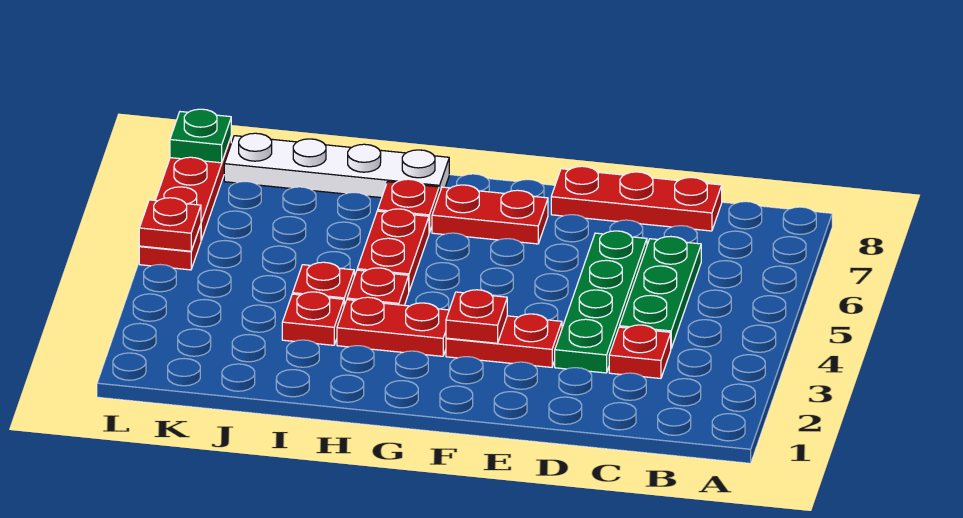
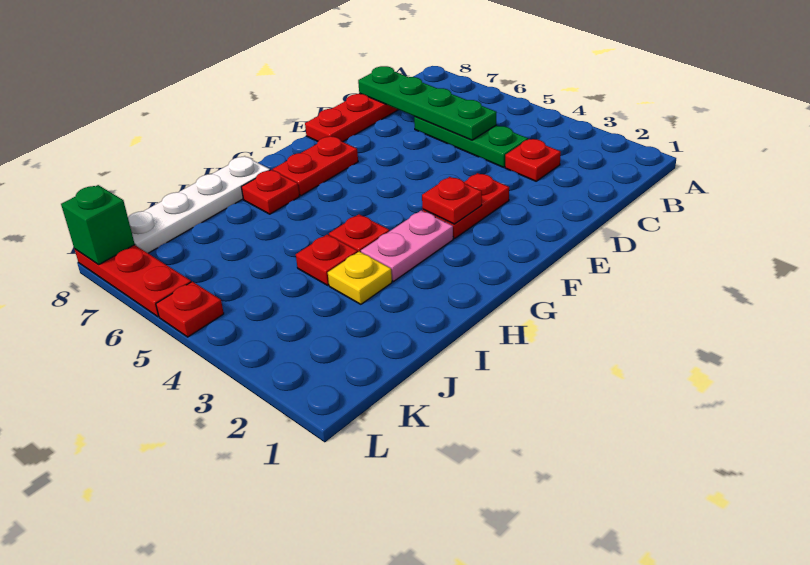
green 1x4 plate [555,231,647,373] -> green 1x4 plate moved to [358,66,496,140]
red 1x2 plate [337,297,449,356] -> pink 1x2 plate [361,211,453,281]
red 1x2 plate [357,209,429,291] -> none
red 1x1 plate [282,292,344,345] -> yellow 1x1 plate [328,252,392,304]
red 1x1 plate [139,198,201,251] -> none
green 1x1 plate [170,109,231,163] -> green 1x1 brick [61,185,135,265]

